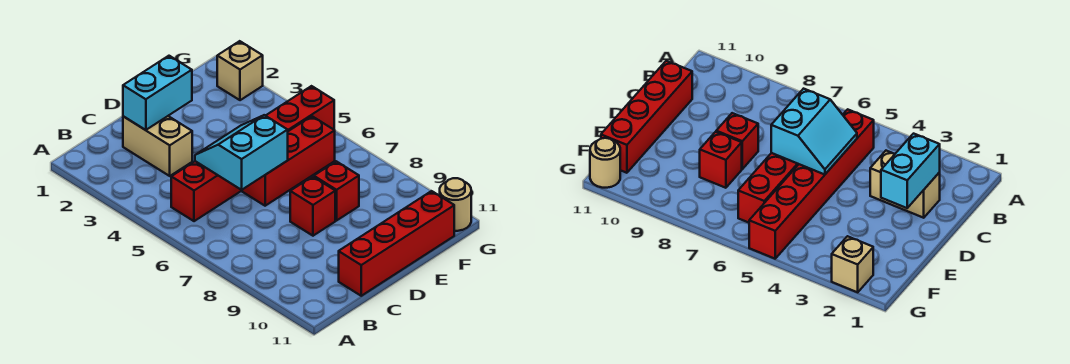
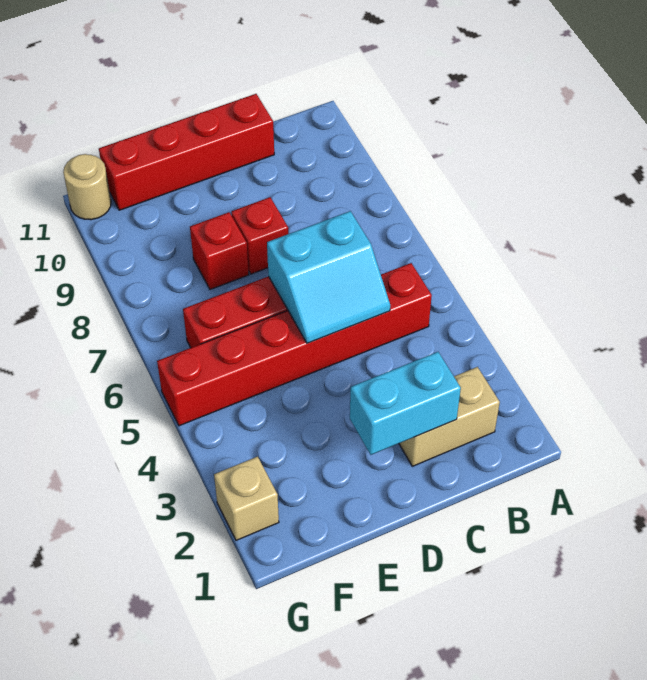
tan 1x2 brick [123,116,192,176] -> tan 1x2 brick turned to [399,367,500,466]

